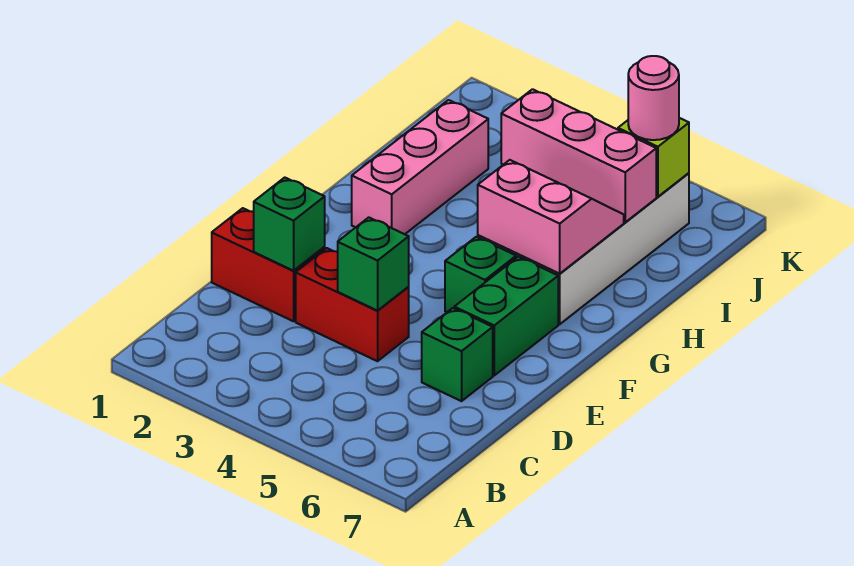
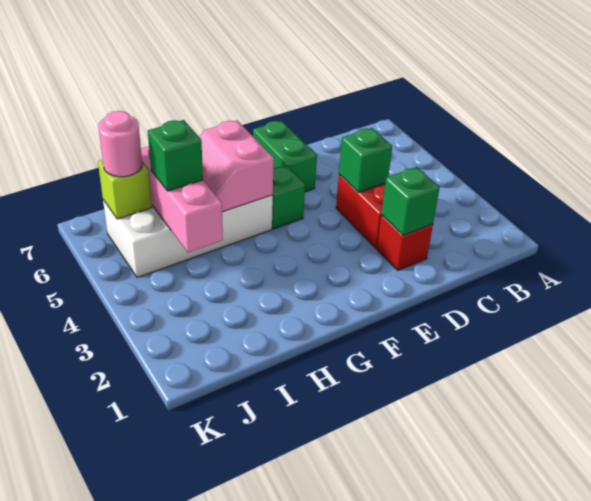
red 1x2 brick [212,208,325,321] -> red 1x1 brick [377,215,433,270]
green 1x1 brick [422,308,493,401] -> green 1x1 brick moved to [148,120,203,191]
green 1x2 brick [454,257,558,375] -> green 1x2 brick turned to [253,121,317,192]
pink 1x3 brick [352,100,488,234] -> none

